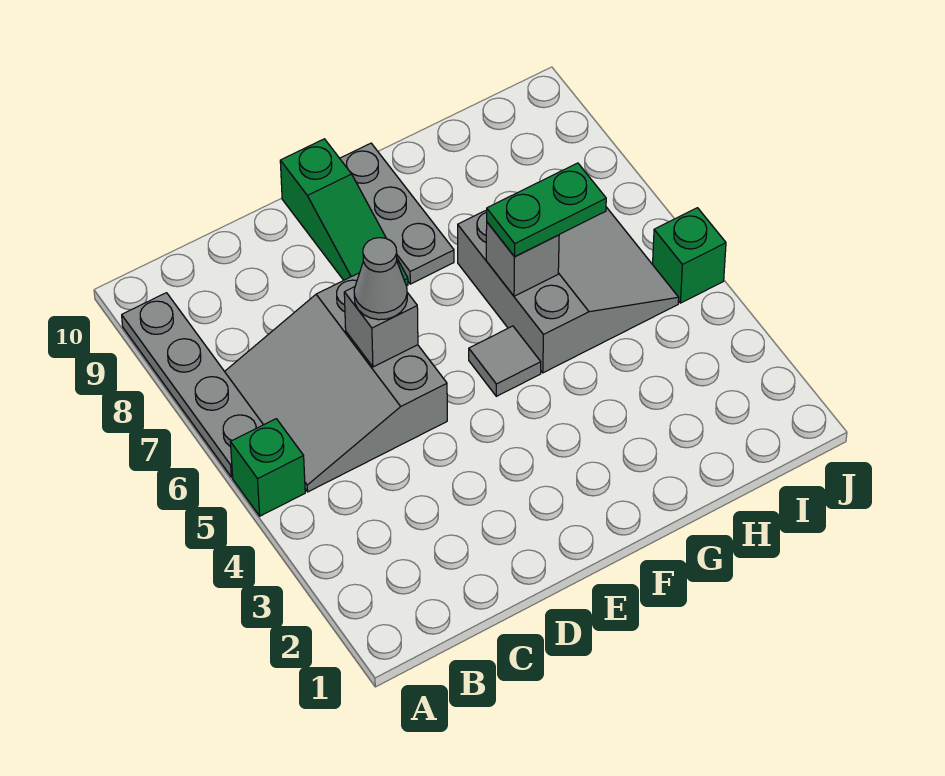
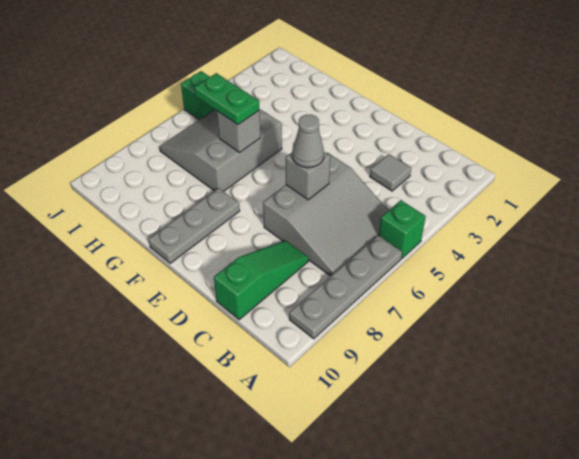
green 1x3 slope [280,139,408,286] -> green 1x3 slope moved to [214,241,309,320]
grey 1x1 tile [469,326,541,396] -> grey 1x1 tile moved to [370,154,411,191]

